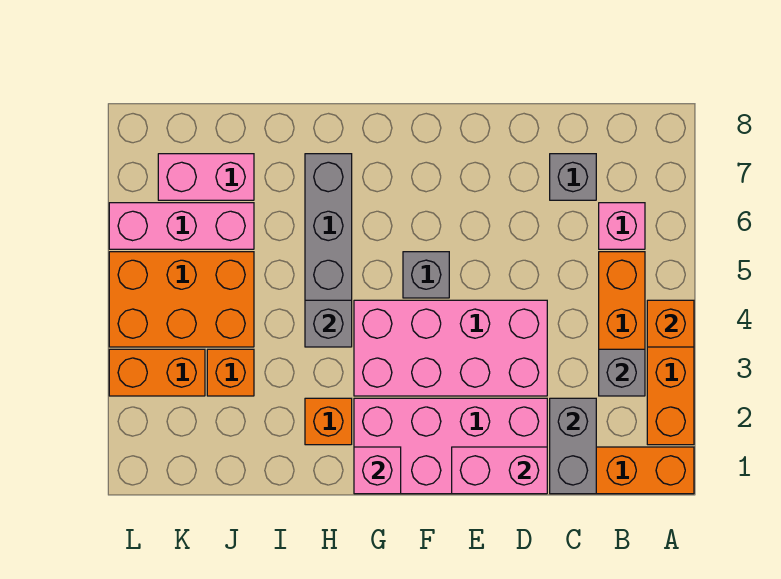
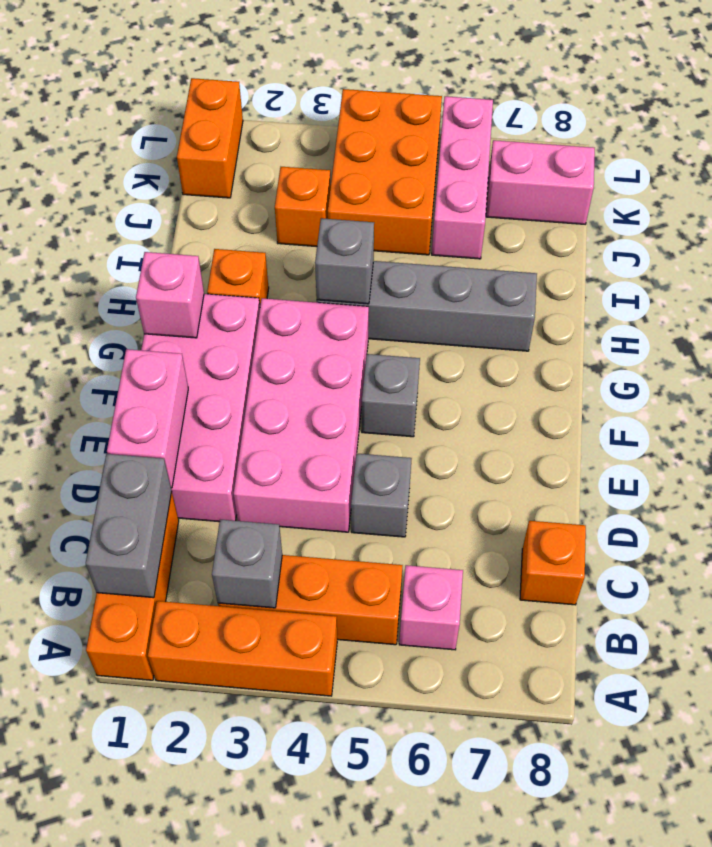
orange 1x1 brick [647,300,694,347] -> orange 1x1 brick moved to [520,521,586,605]
grey 1x2 brick [550,398,596,494] -> grey 1x2 brick turned to [86,454,172,598]
grey 1x1 brick [550,154,596,200] -> grey 1x1 brick moved to [351,453,412,537]
pink 1x2 brick [158,154,254,200] -> pink 1x2 brick turned to [486,140,595,224]
orange 1x2 brick [109,349,205,396] -> orange 1x2 brick moved to [177,78,243,198]

